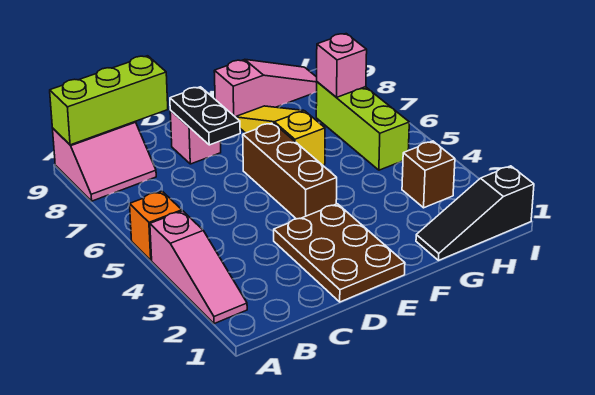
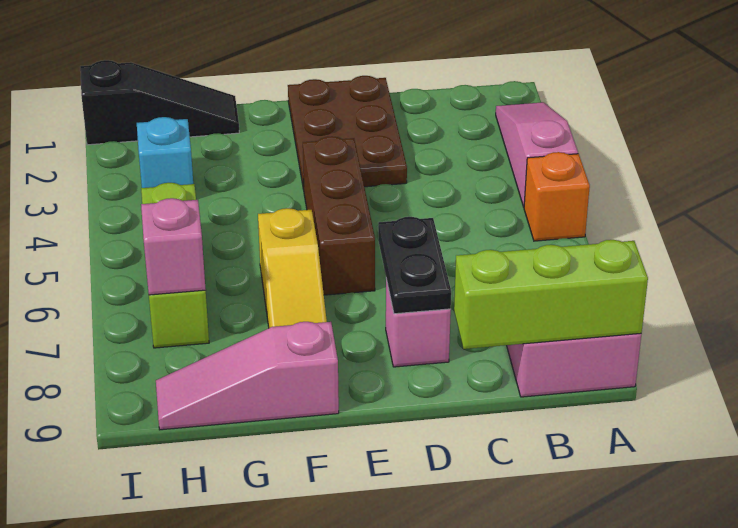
brown 1x1 brick [402,141,455,208] -> cyan 1x1 brick [137,117,193,188]

